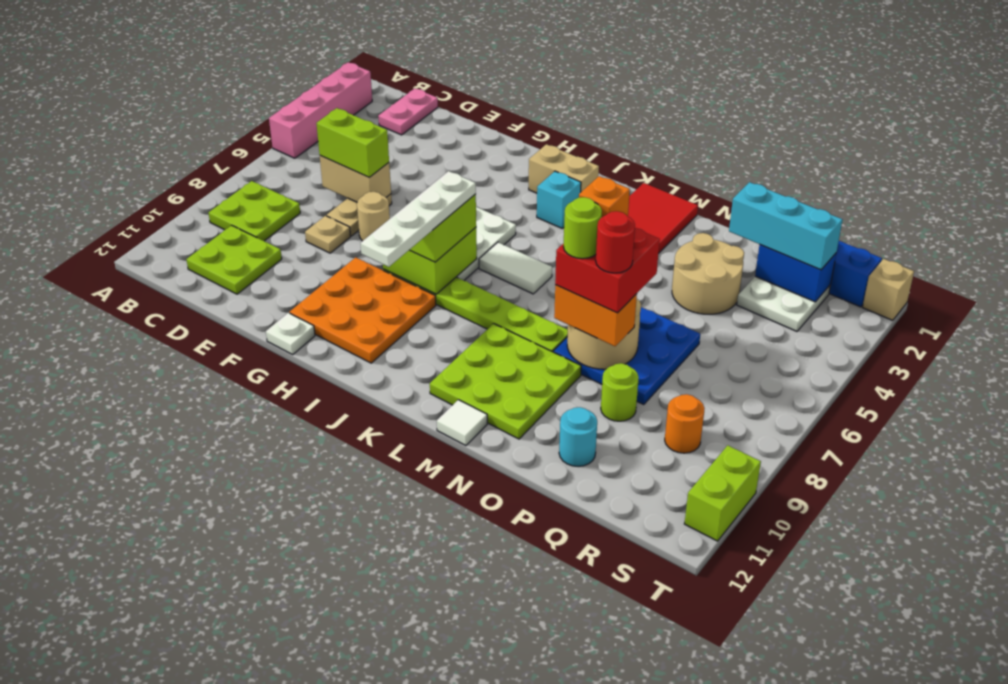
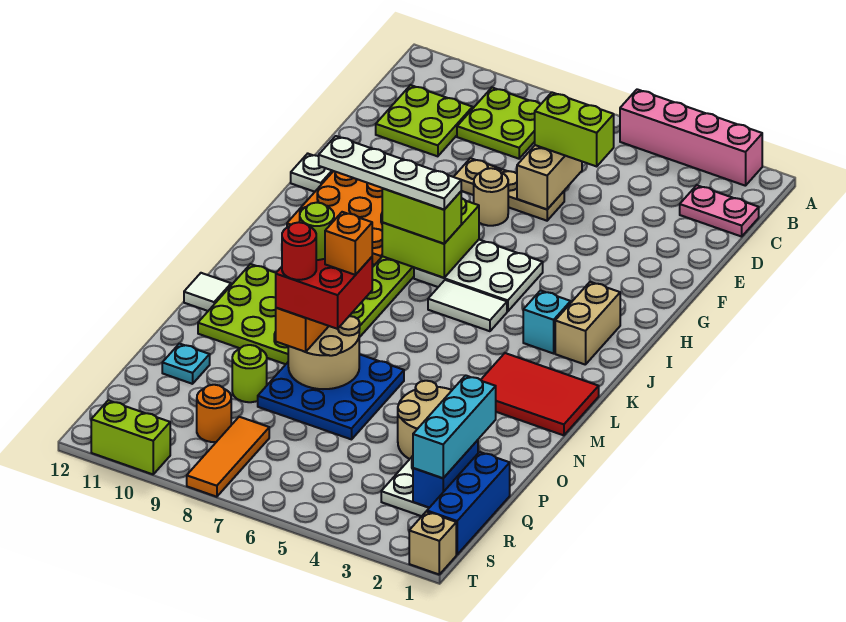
lime 1x2 brick [316,108,389,177] -> lime 1x2 brick turned to [535,92,614,166]
white 1x2 tile [479,242,552,294] -> white 1x2 tile turned to [428,280,507,331]
cyan 1x1 round brick [559,407,597,466] -> cyan 1x1 plate [162,344,210,384]
none -> orange 1x3 tile [187,417,269,497]

